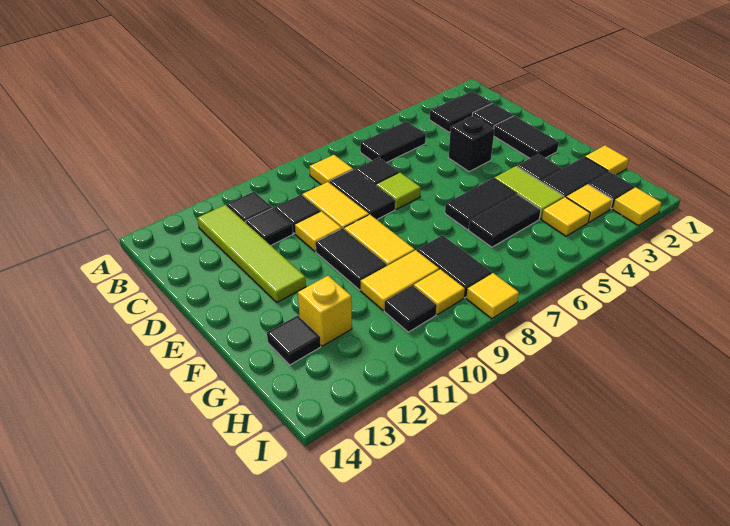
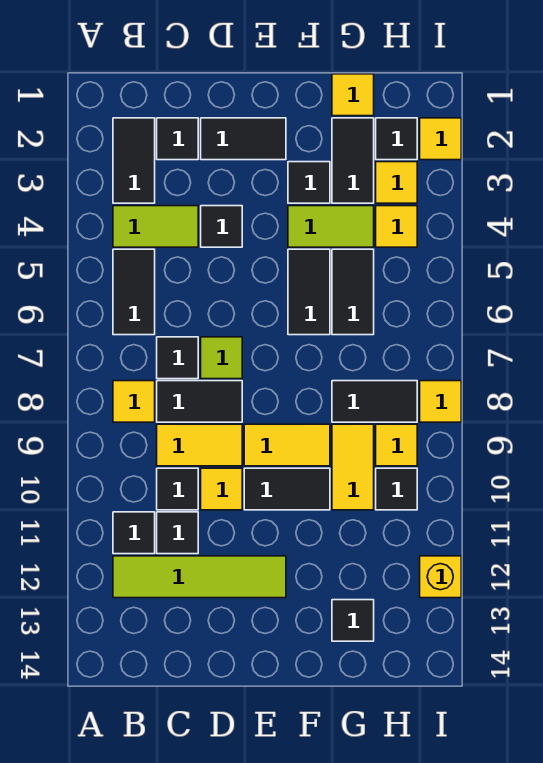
none -> lime 1x2 tile [113,206,198,247]
black 1x1 brick [448,116,494,171] -> black 1x1 tile [201,206,242,247]
yellow 1x1 brick [298,276,352,346] -> yellow 1x1 brick moved to [420,556,461,598]

